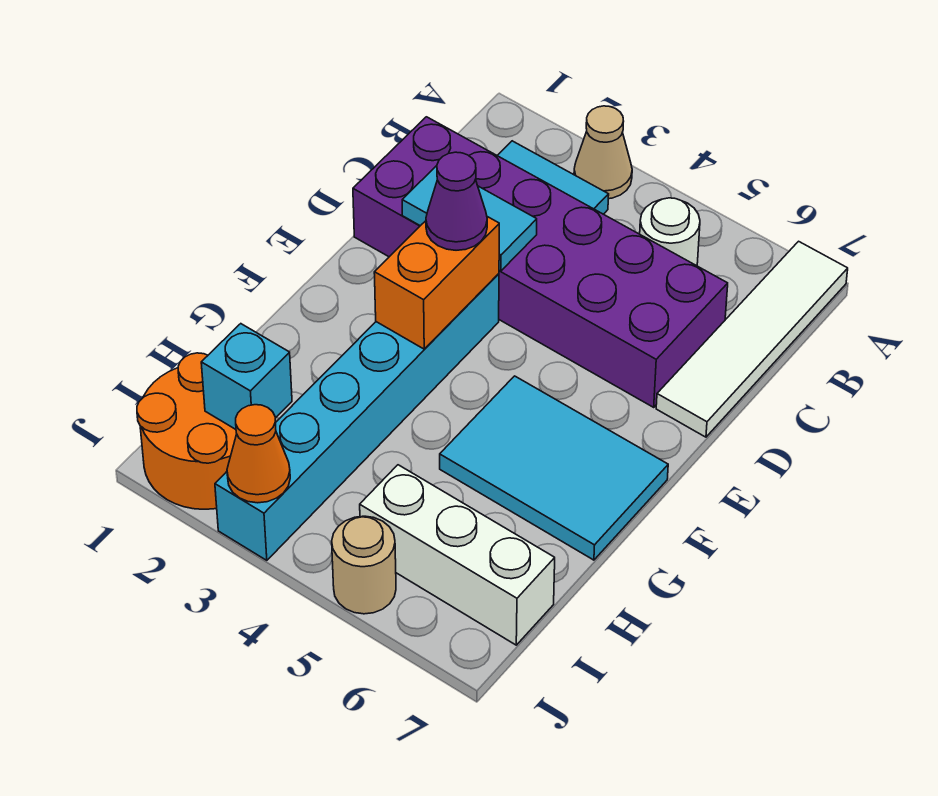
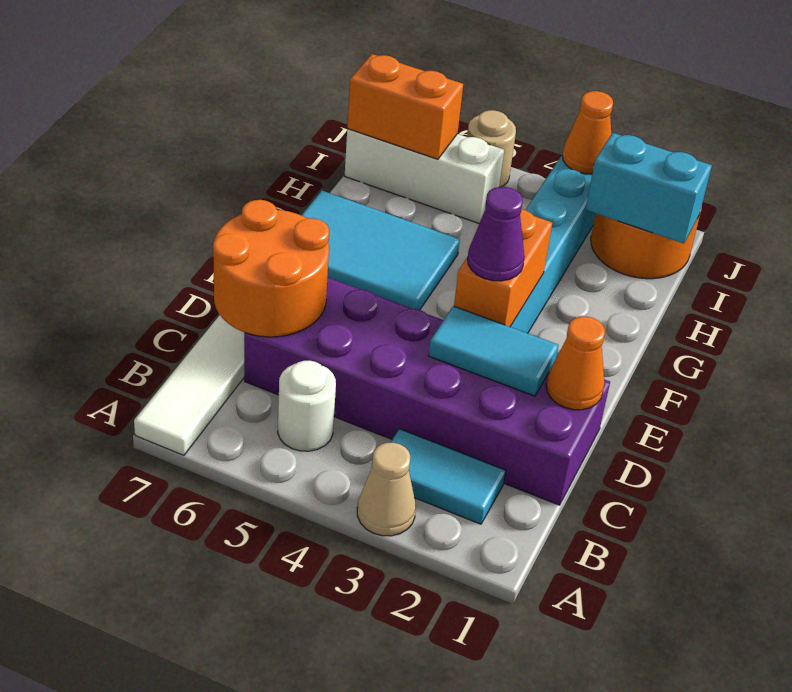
none -> orange 2x2 round brick [213,200,329,337]
none -> orange 1x1 cone [546,317,605,410]
cyan 1x1 brick [201,324,292,429] -> cyan 1x2 brick [586,133,712,243]
none -> orange 1x2 brick [347,54,463,159]

